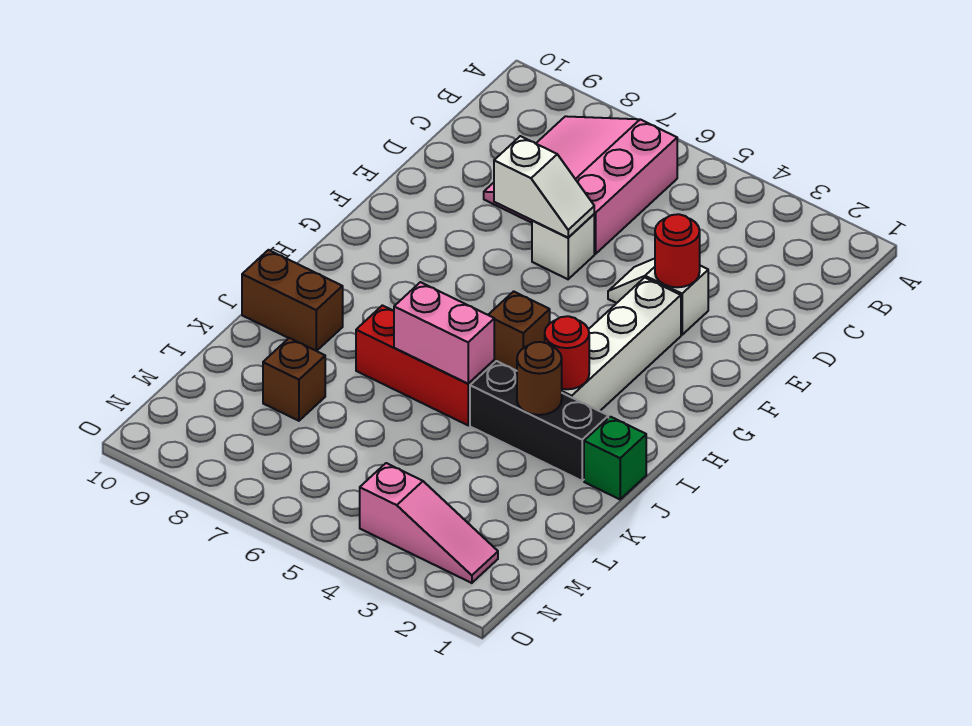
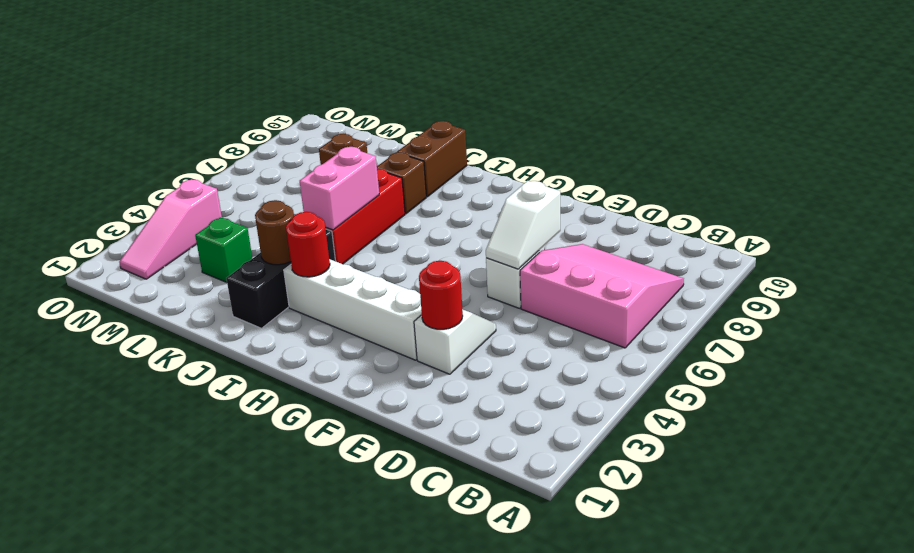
brown 1x1 brick [488,291,550,371] -> brown 1x1 brick moved to [377,152,426,214]
green 1x1 brick [584,417,646,499] -> green 1x1 brick moved to [195,217,252,282]

